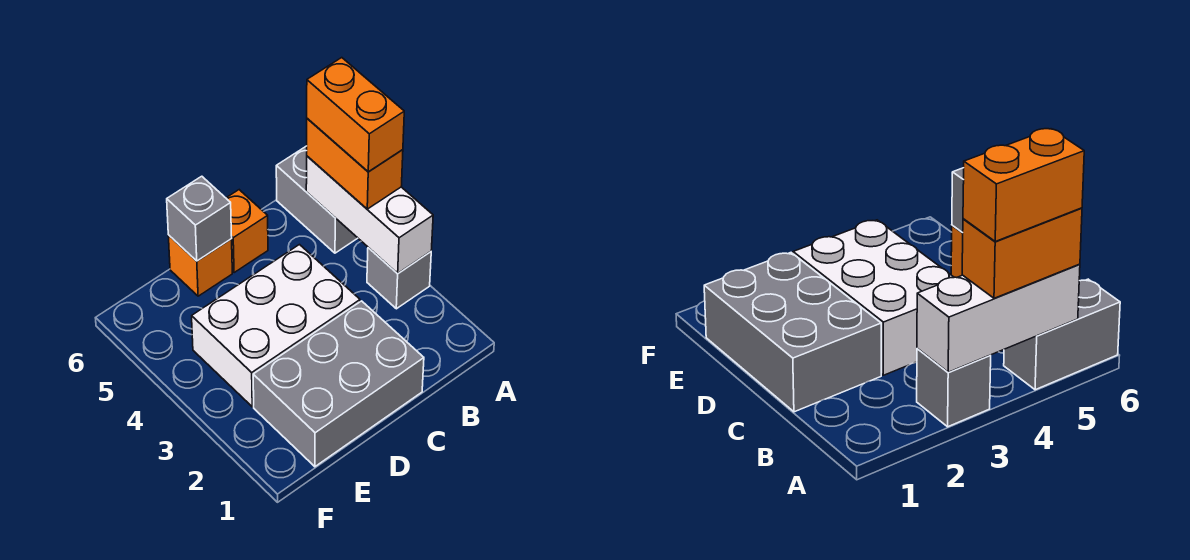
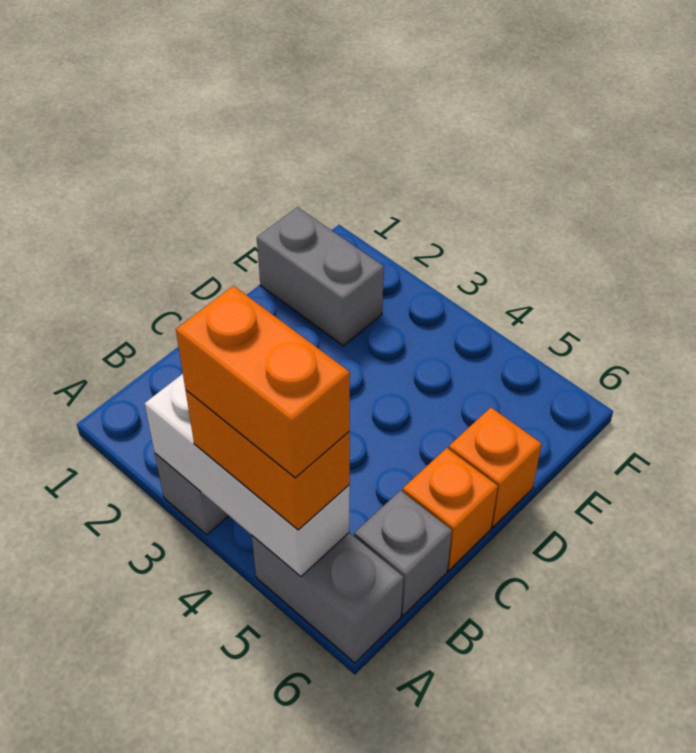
grey 2x3 brick [253,301,424,467] -> grey 1x2 brick [257,207,384,346]
white 2x3 brick [192,245,360,407] -> none
grey 1x1 brick [167,176,232,261] -> grey 1x1 brick moved to [354,490,452,615]

